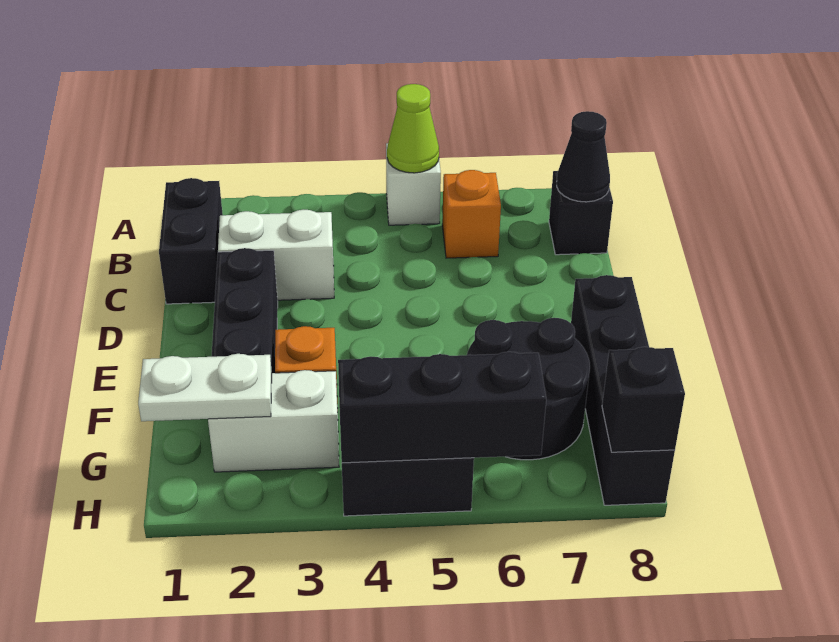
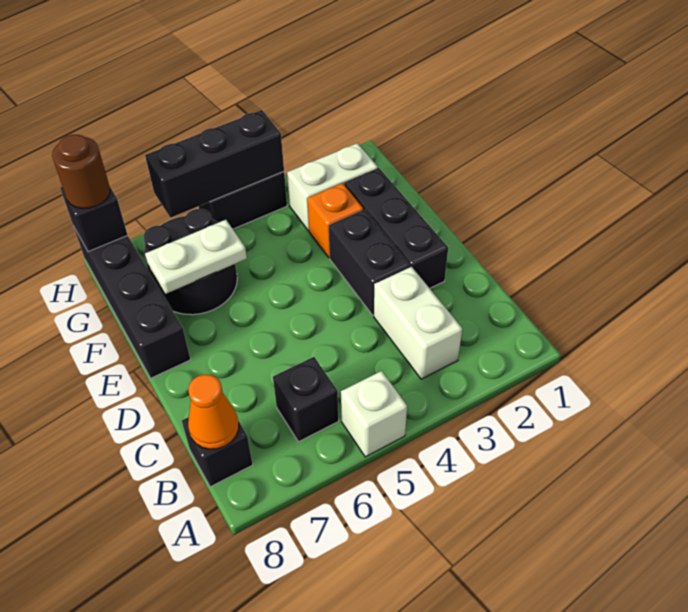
lime 1x1 cone [387,84,439,173] -> none
black 1x2 brick [159,178,223,304] -> black 1x2 brick moved to [329,210,410,315]
orange 1x1 brick [442,170,501,258] -> black 1x1 brick [273,357,339,442]
black 1x1 cone [557,111,610,202] -> orange 1x1 cone [188,374,239,449]
white 1x2 brick [218,210,334,300] -> white 1x2 brick turned to [374,267,462,379]
white 1x2 plate [138,354,272,421] -> white 1x2 plate moved to [145,220,247,294]
none -> brown 1x1 round brick [52,135,110,209]

